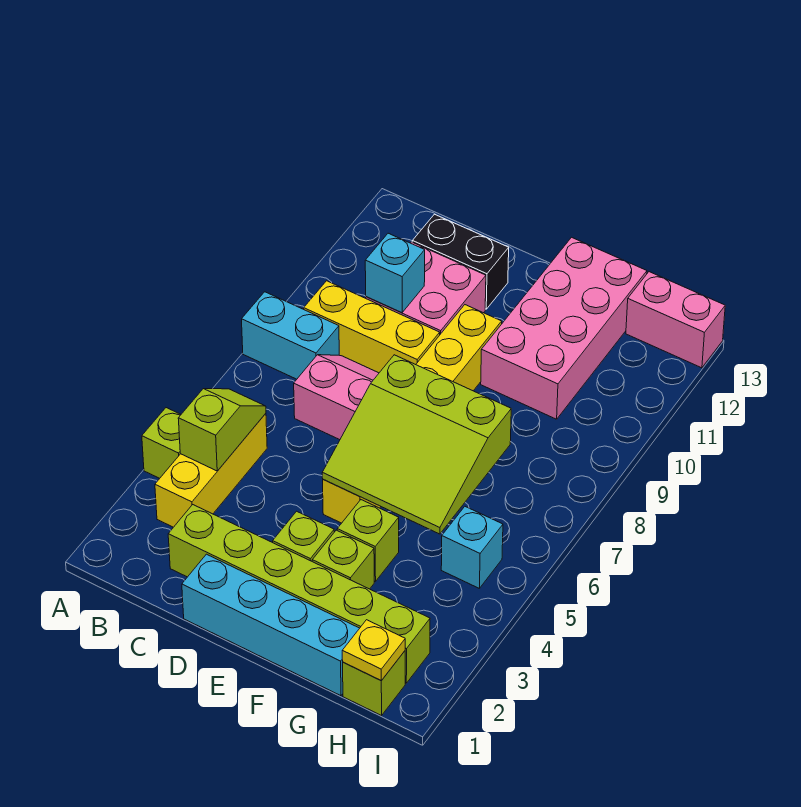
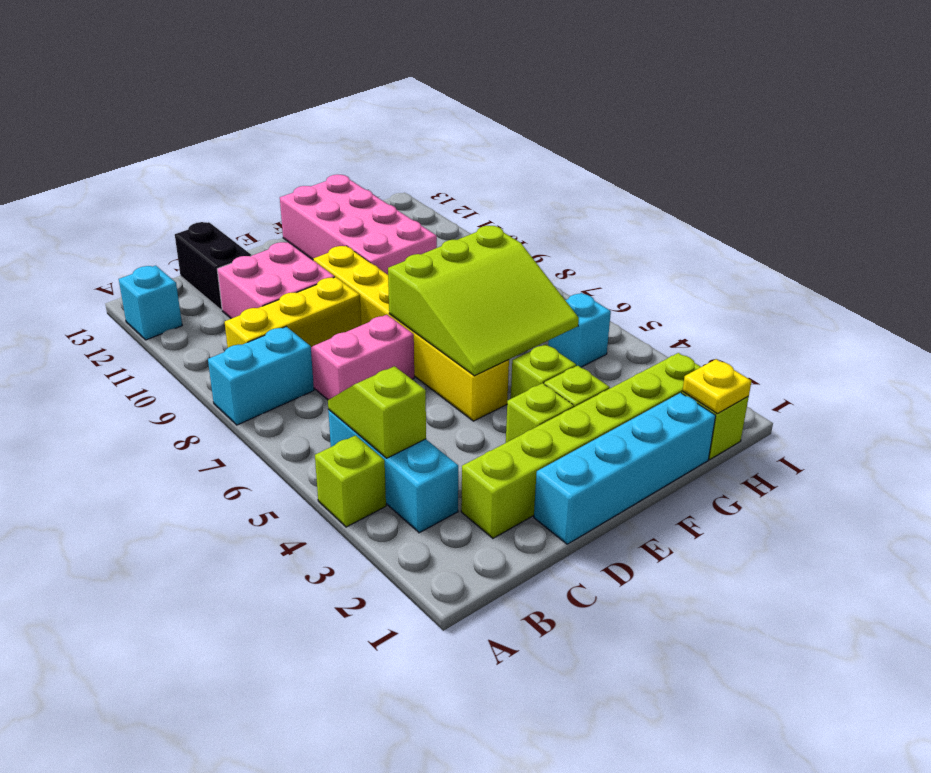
yellow 1x3 brick [155,414,267,527] -> cyan 1x3 brick [328,410,458,533]
cyan 1x1 brick [365,233,425,313] -> cyan 1x1 brick moved to [119,266,182,340]
black 1x2 brick [412,214,509,309] -> black 1x2 brick turned to [175,222,251,310]
pink 1x2 brick [626,272,725,368] -> none

